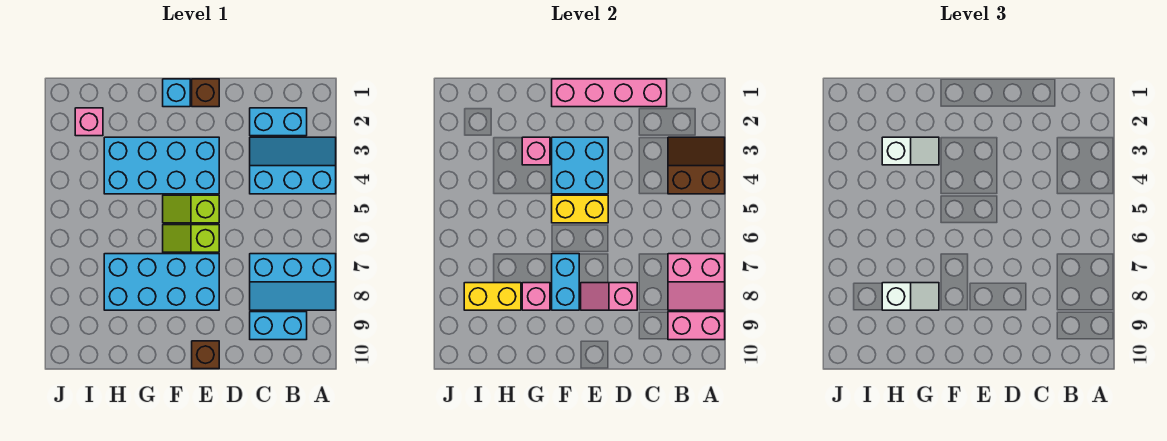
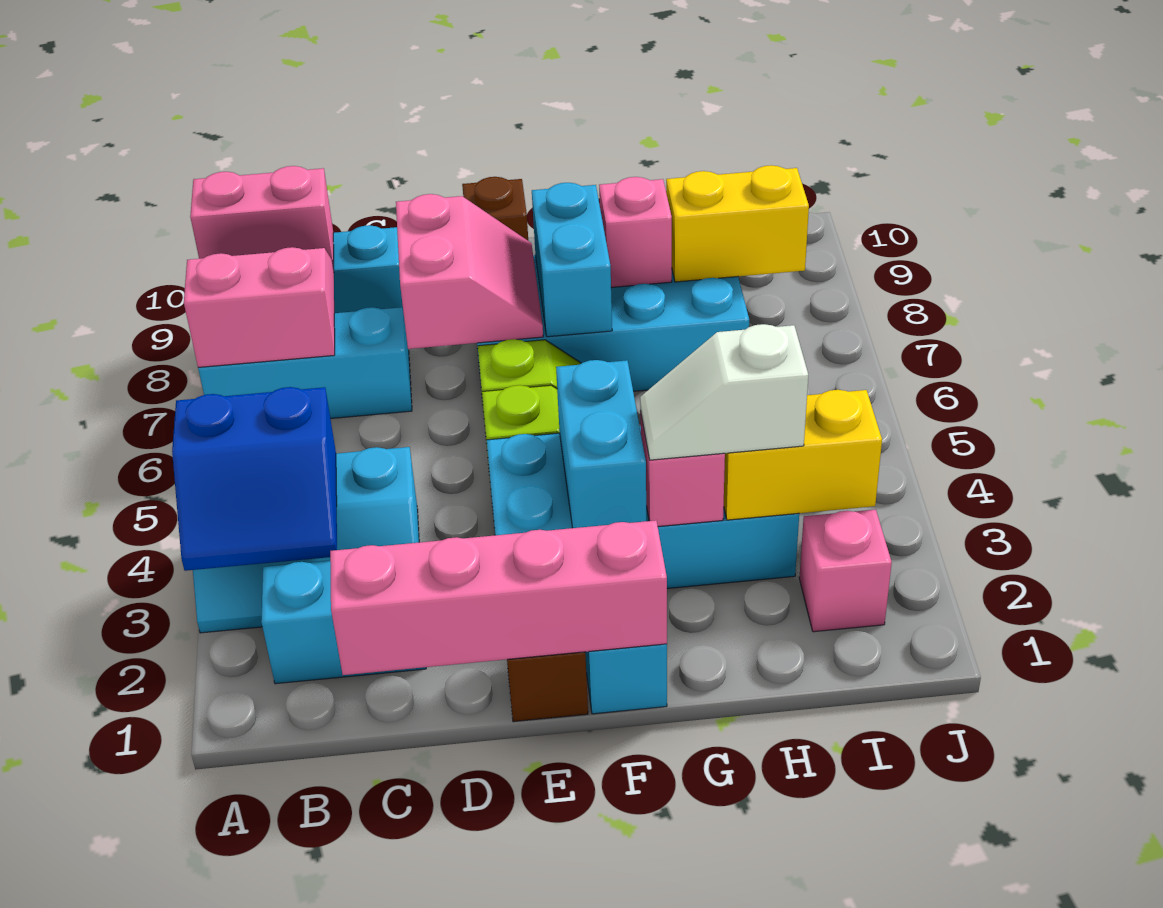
brown 2x2 slope [668,137,725,194] -> blue 2x2 slope [172,387,337,571]
pink 1x2 slope [581,283,637,310] -> pink 2x2 slope [396,194,543,349]
cyan 2x2 brick [552,137,608,194] -> cyan 1x2 brick [556,360,646,528]
yellow 1x2 brick [552,195,608,223] -> yellow 1x2 brick moved to [724,390,882,520]
white 1x2 slope [882,283,939,310] -> none

